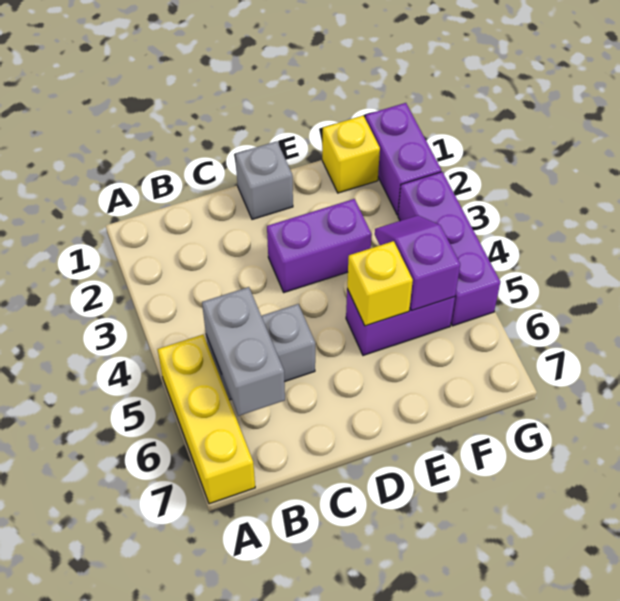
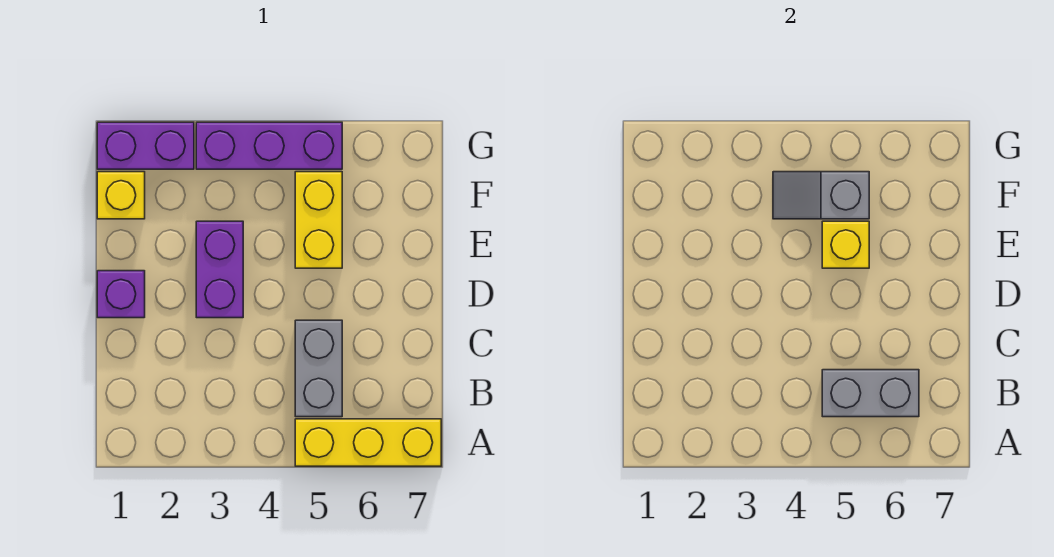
grey 1x1 brick [235,141,293,219] -> purple 1x1 brick [97,271,145,318]
purple 1x2 brick [346,289,455,355] -> yellow 1x2 brick [295,172,342,268]
purple 1x2 slope [375,215,460,311] -> grey 1x2 slope [773,172,869,219]

